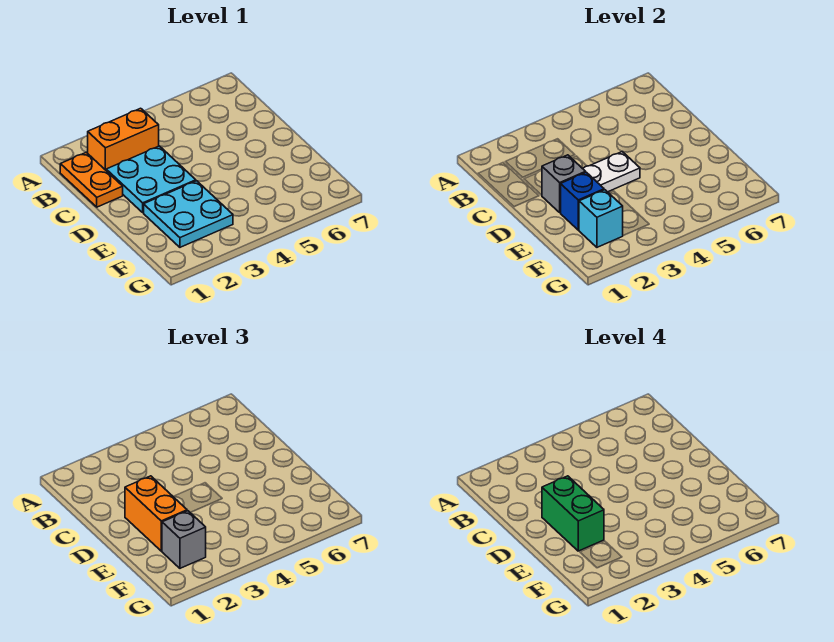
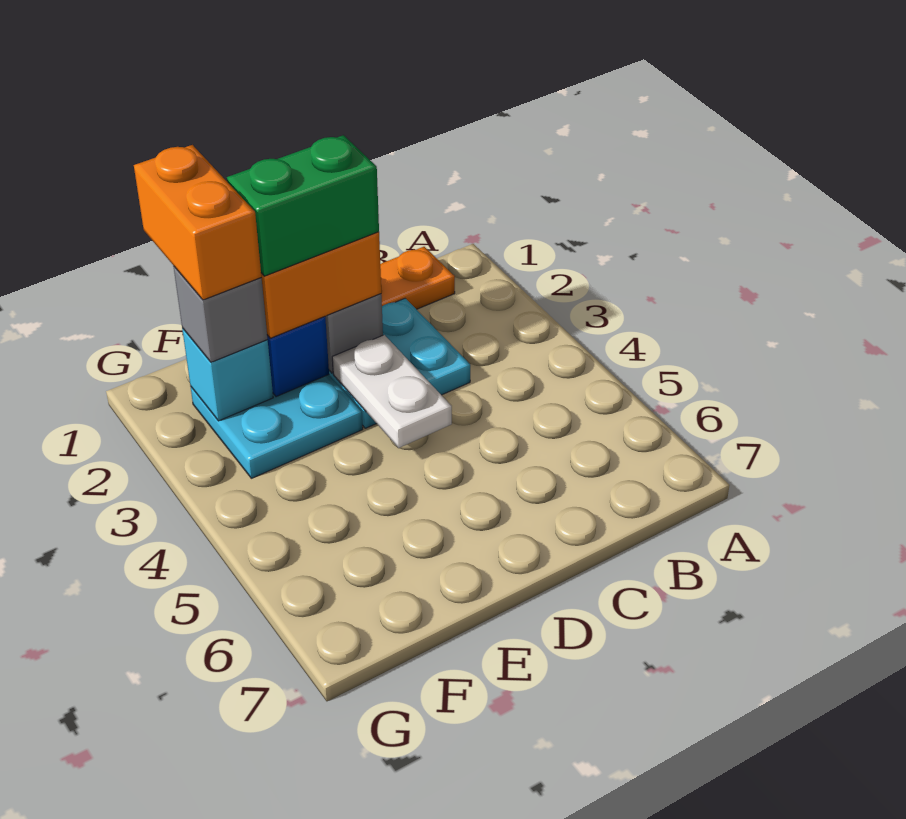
orange 1x2 brick [88,108,159,170] -> orange 1x2 brick moved to [134,145,261,300]

